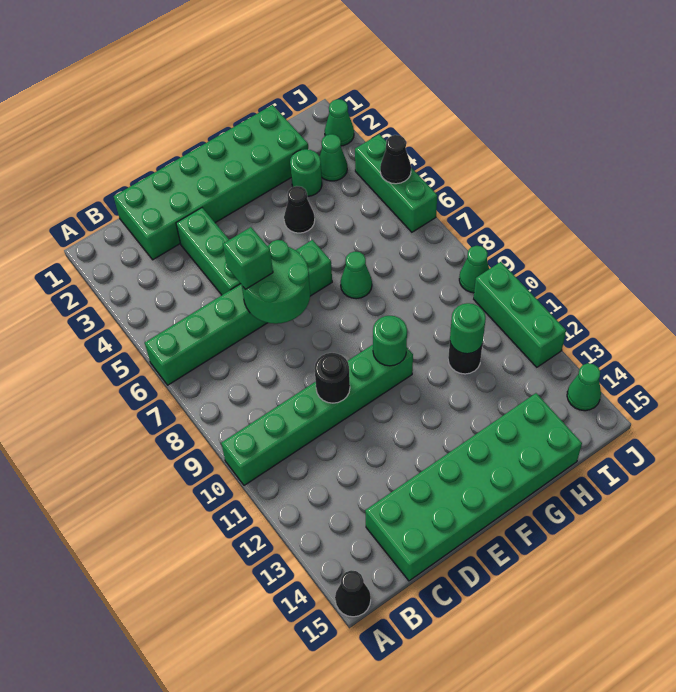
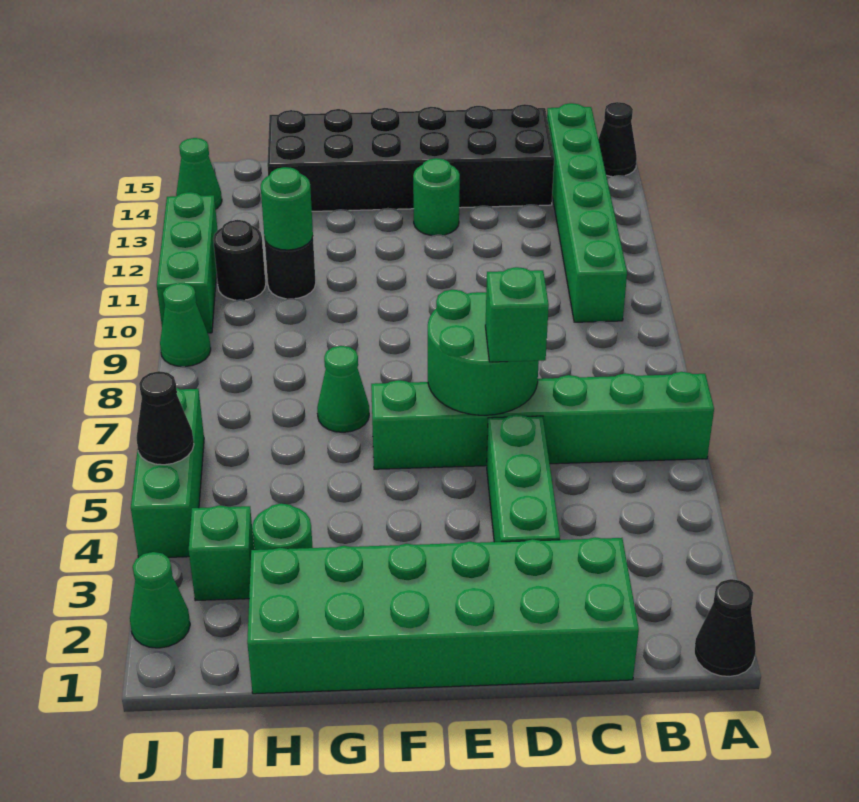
green 1x6 brick [221,345,413,485] -> green 1x6 brick turned to [547,103,627,322]
green 2x6 brick [365,393,582,581] -> black 2x6 brick [267,104,554,211]
black 1x1 round brick [314,353,350,403] -> black 1x1 round brick moved to [213,220,266,300]
green 1x1 round brick [373,316,407,366] -> green 1x1 round brick moved to [413,158,460,235]
black 1x1 cone [284,186,315,233] -> black 1x1 cone moved to [694,579,756,677]
green 1x1 cone [320,134,347,181] -> green 1x1 brick [189,505,254,601]

